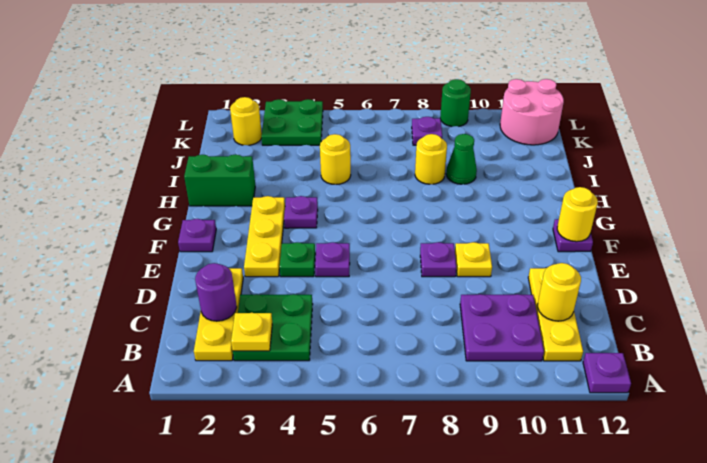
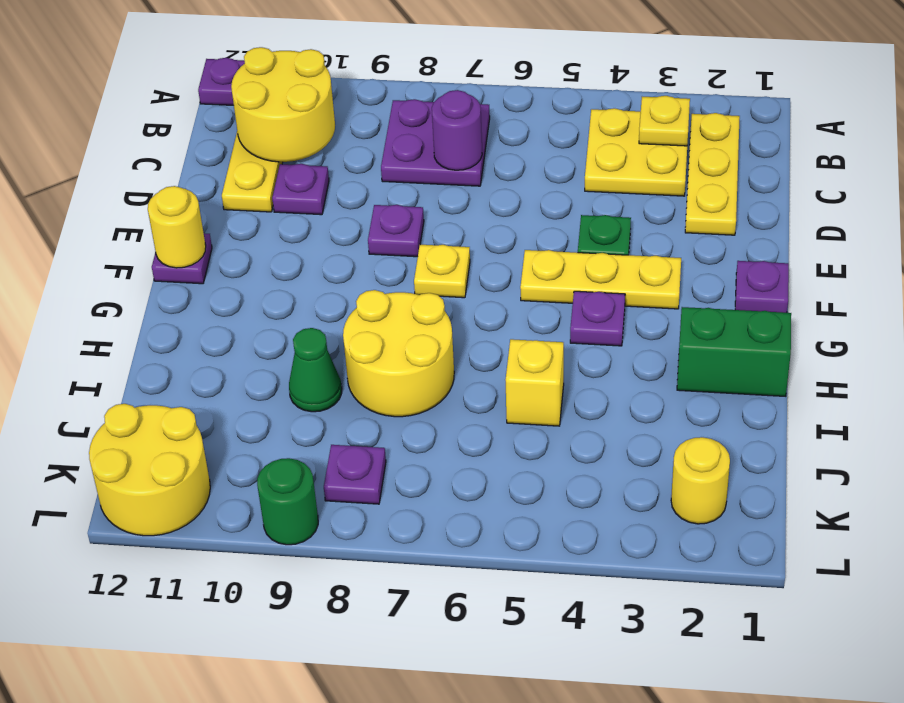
green 2x2 plate [233,294,313,361] -> yellow 2x2 plate [585,108,687,196]
purple 2x2 plate [460,294,544,361] -> purple 2x2 plate moved to [381,99,490,186]
purple 1x1 round brick [195,263,237,321] -> purple 1x1 round brick moved to [432,90,482,170]
yellow 1x1 round brick [538,263,581,321] -> yellow 2x2 round brick [231,47,335,162]
yellow 1x3 plate [244,196,285,277] -> yellow 1x3 plate turned to [520,250,681,309]
purple 1x1 plate [315,242,350,277] -> purple 1x1 plate moved to [272,164,329,215]
yellow 1x1 plate [455,242,492,277] -> yellow 1x1 plate moved to [414,245,470,298]
yellow 1x1 round brick [320,134,351,185] -> yellow 1x1 brick [506,339,564,426]
yellow 1x1 round brick [415,134,447,184] -> yellow 2x2 round brick [343,290,454,417]
green 2x2 plate [261,99,323,145] -> none
pink 2x2 round brick [500,79,564,145] -> yellow 2x2 round brick [89,404,210,536]

